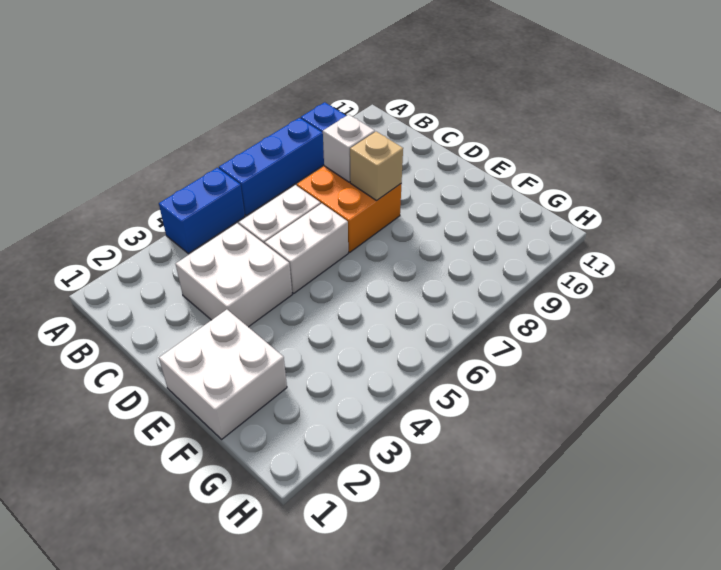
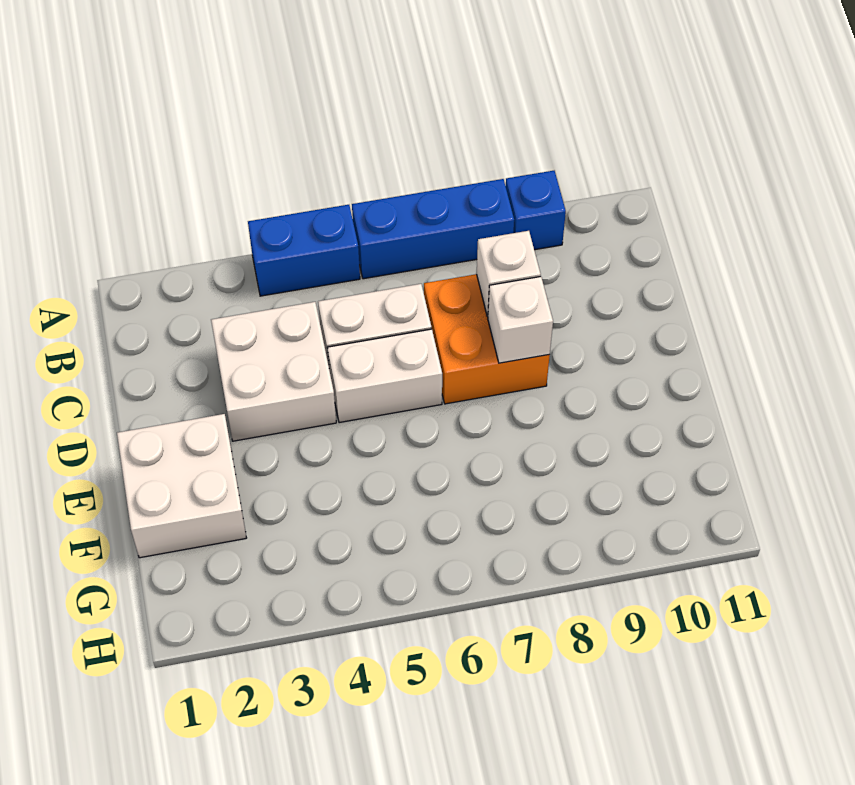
tan 1x1 brick [350,132,403,201] -> white 1x1 brick [488,276,553,363]

